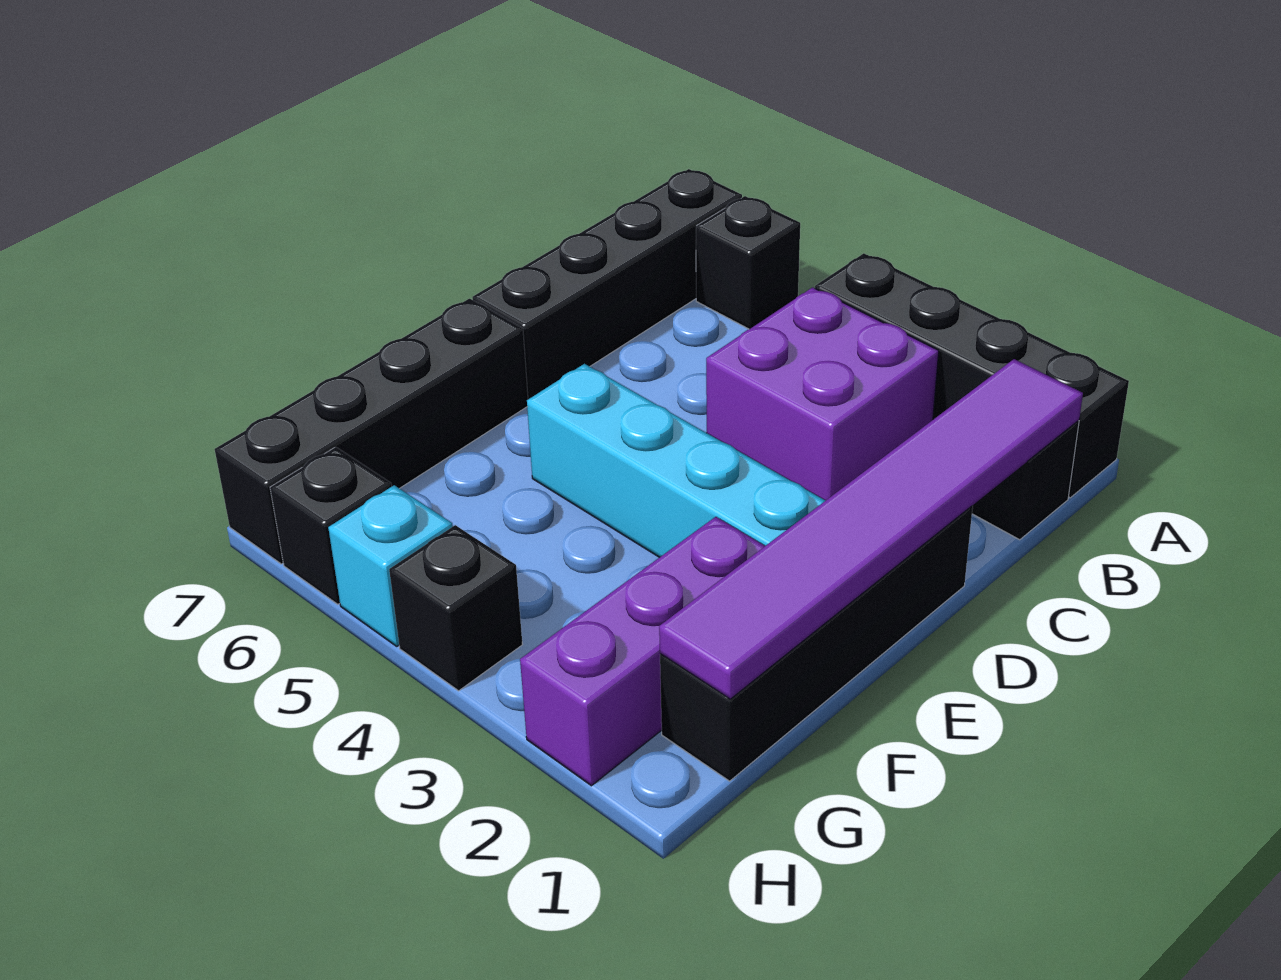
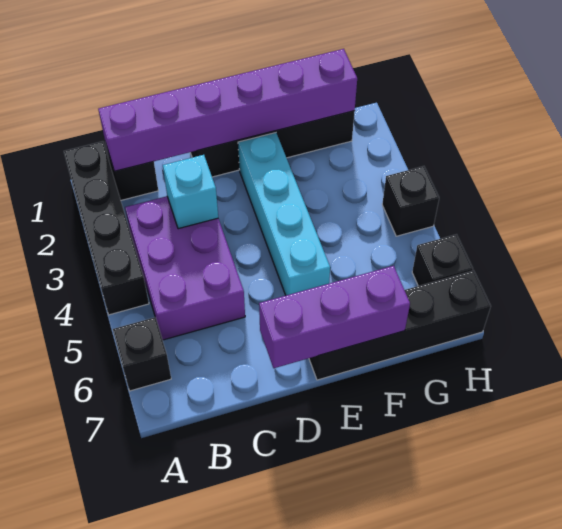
black 1x4 brick [472,169,742,399] -> none
purple 1x6 tile [659,359,1083,699] -> purple 1x6 brick [98,49,357,171]
purple 2x2 brick [706,287,939,501] -> purple 2x3 brick [125,196,245,340]
purple 1x3 brick [520,517,765,786] -> purple 1x3 brick moved to [259,266,410,368]
cyan 1x1 brick [328,485,453,646] -> cyan 1x1 brick moved to [163,155,218,229]

